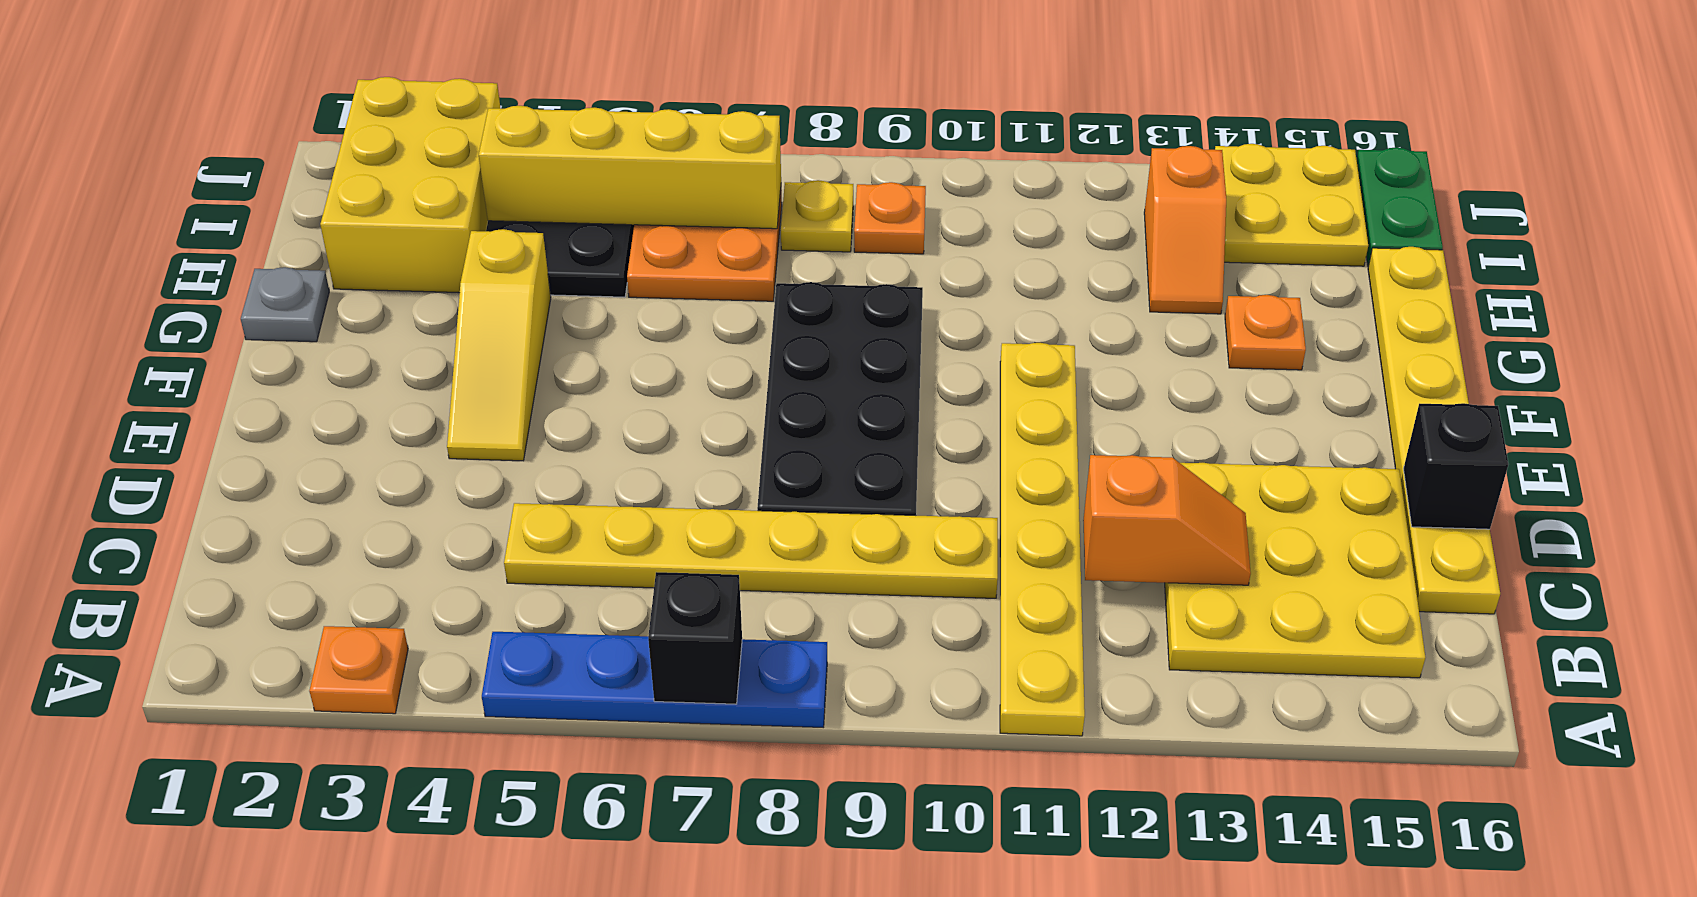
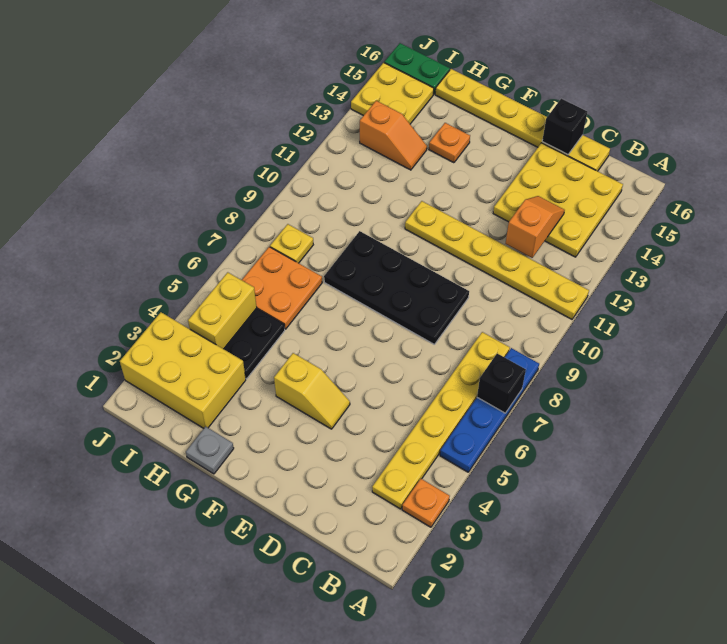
yellow 1x6 plate [504,503,998,598] -> yellow 1x6 plate moved to [372,332,510,509]
yellow 1x3 slope [447,229,551,461] -> yellow 1x2 slope [274,353,350,429]
yellow 1x4 brick [479,106,781,229] -> yellow 1x2 brick [188,272,257,349]
orange 1x1 plate [854,182,926,254] -> none

